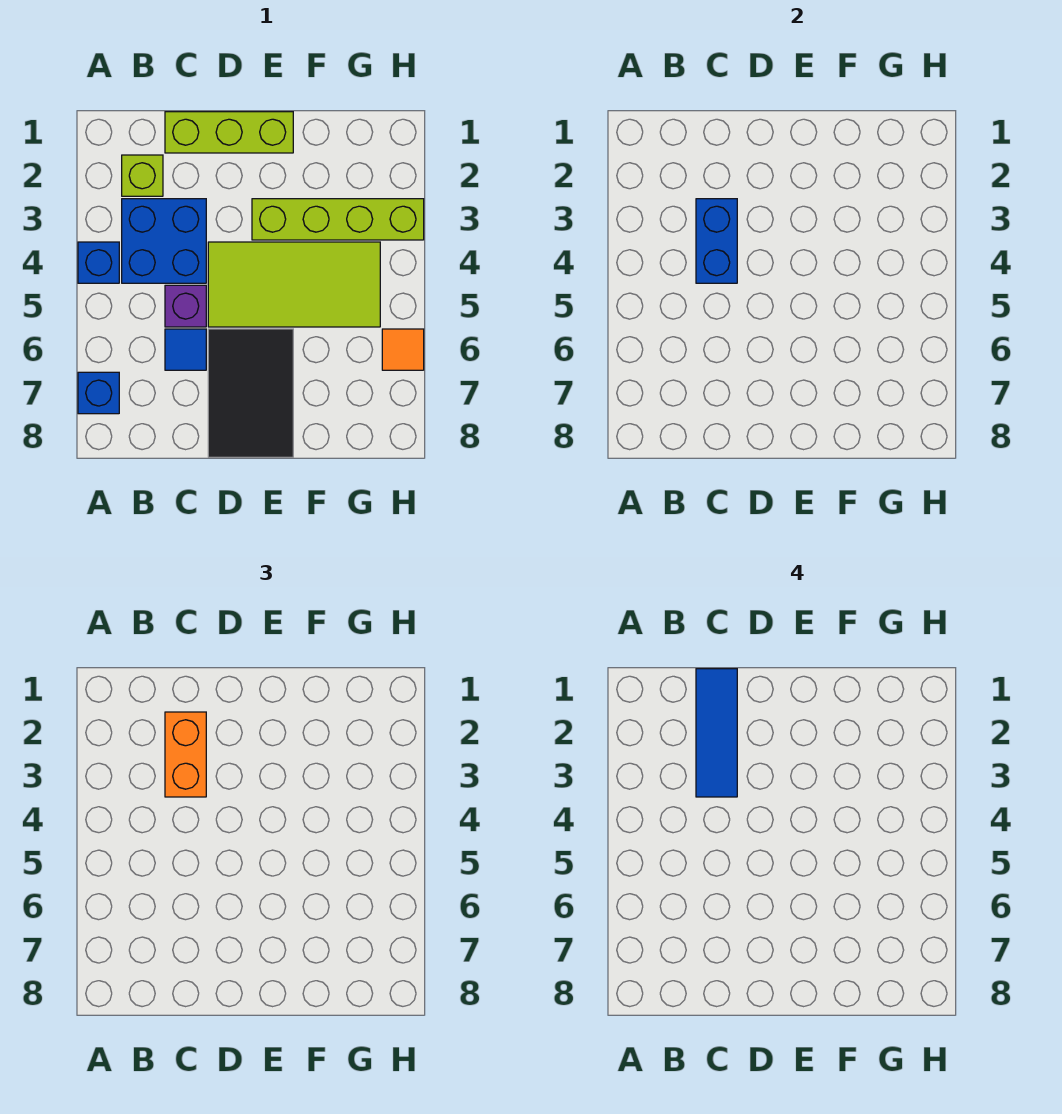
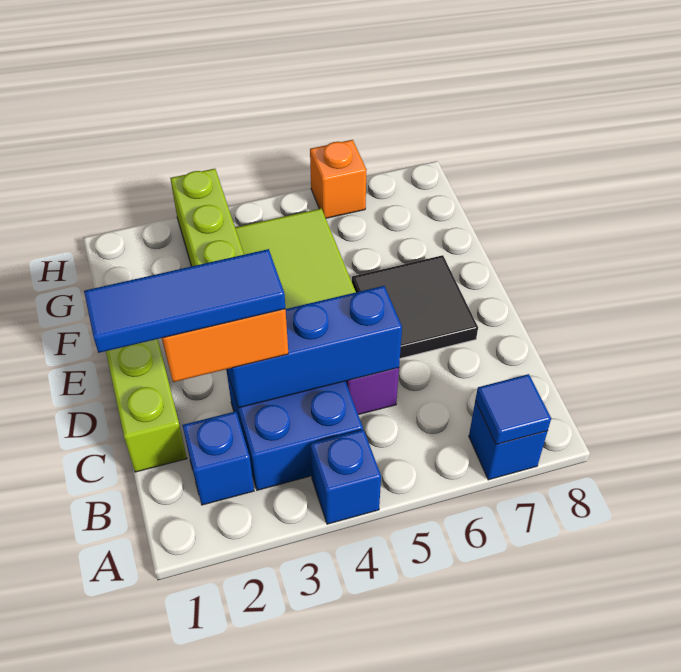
lime 1x1 brick [122,155,163,196] -> blue 1x1 brick [182,411,254,505]
blue 1x2 brick [696,199,737,283] -> blue 1x3 brick [227,286,402,408]
blue 1x1 tile [165,329,206,370] -> blue 1x1 tile moved to [475,374,551,444]
black 2x3 tile [208,329,293,457] -> black 2x2 tile [352,255,478,358]
orange 1x1 tile [382,329,424,370] -> orange 1x1 brick [310,140,367,218]

